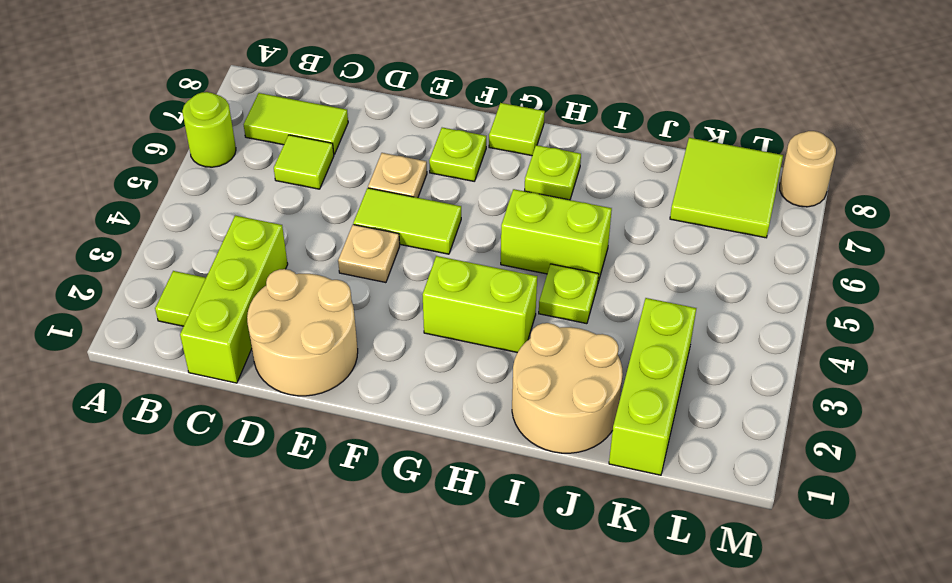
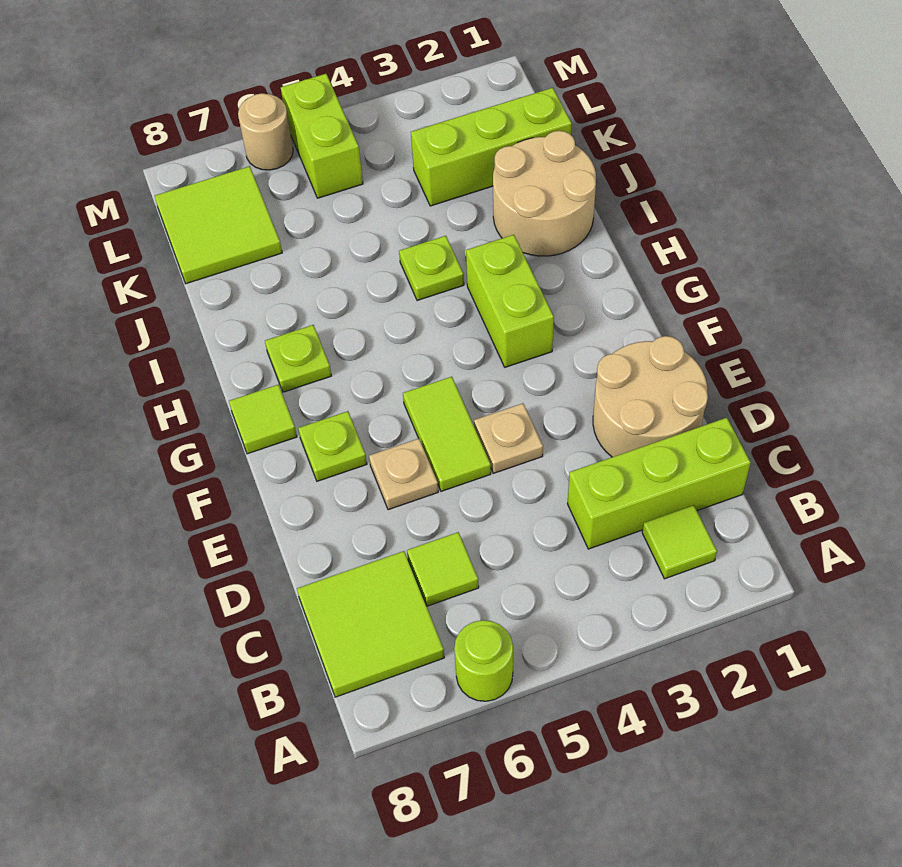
lime 1x2 tile [244,93,348,154] -> lime 2x2 tile [297,551,444,697]
lime 1x2 brick [501,189,612,282] -> lime 1x2 brick moved to [281,74,363,198]
tan 1x1 round brick [780,131,836,207] -> tan 1x1 round brick moved to [238,93,293,170]

